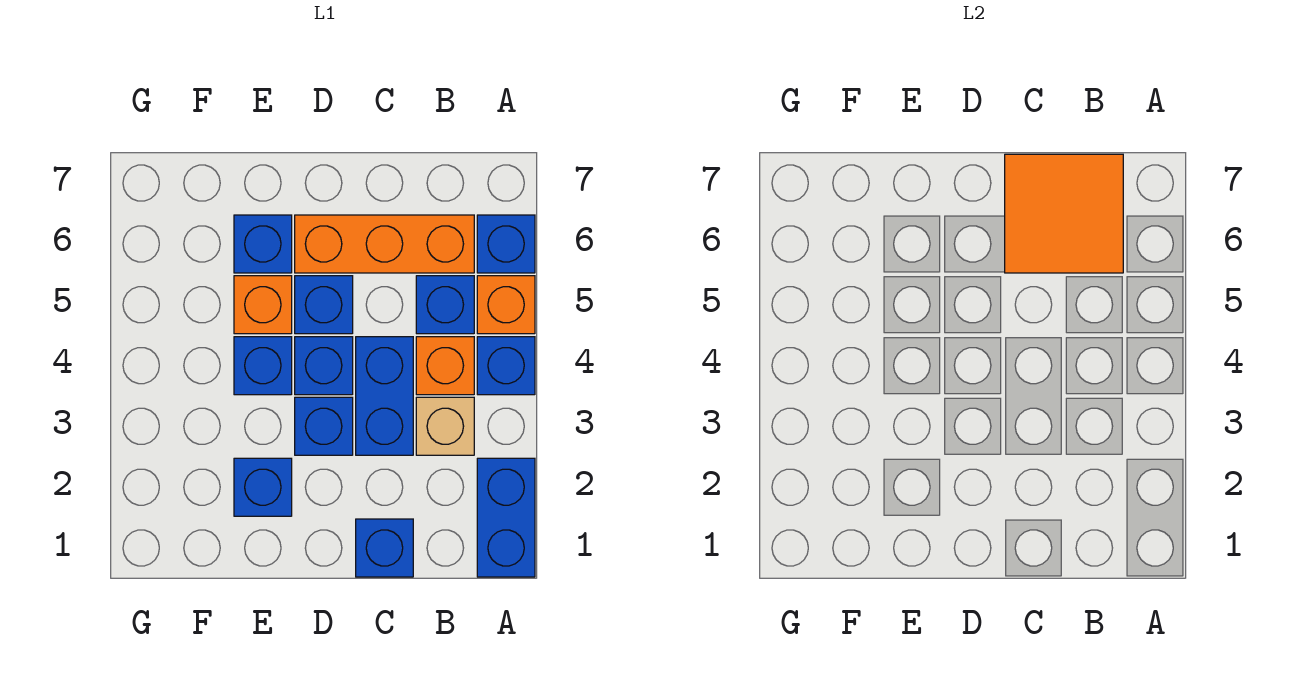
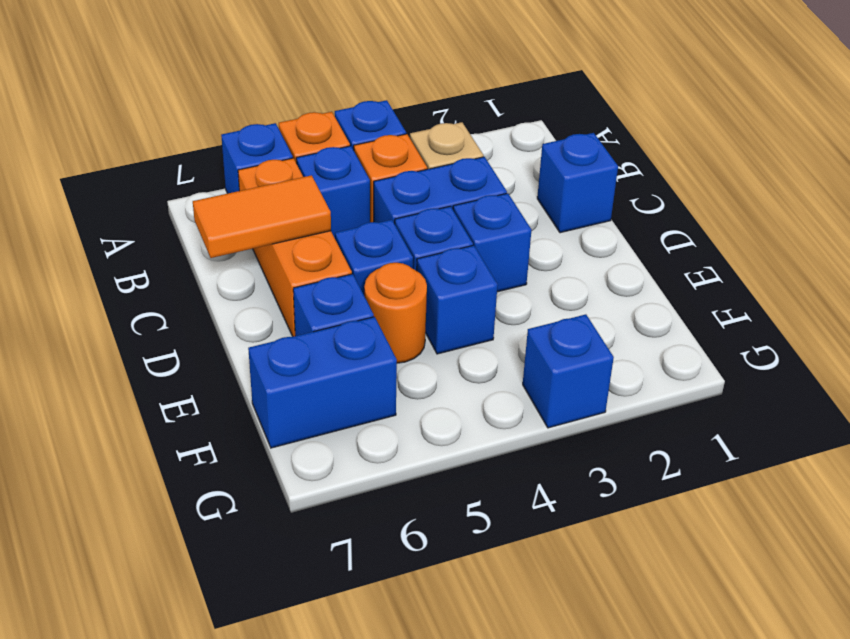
blue 1x2 brick [477,458,535,577] -> blue 1x2 brick moved to [248,317,397,448]
orange 2x2 tile [1005,154,1123,273] -> orange 1x2 tile [193,175,331,258]
blue 1x1 brick [234,458,292,516] -> blue 1x1 brick moved to [523,314,614,428]
orange 1x1 brick [234,276,292,334] -> orange 1x1 round brick [364,263,427,363]

